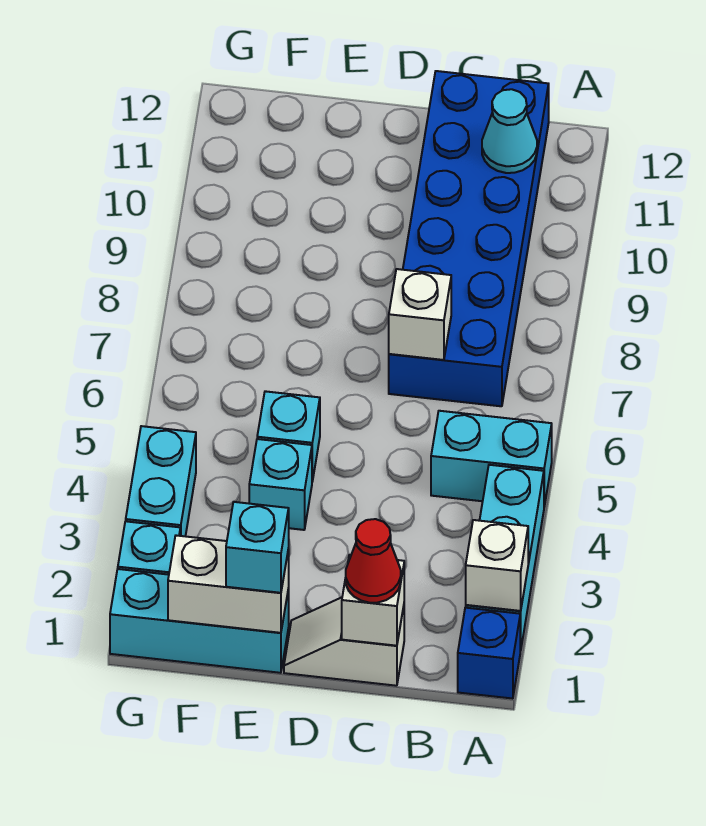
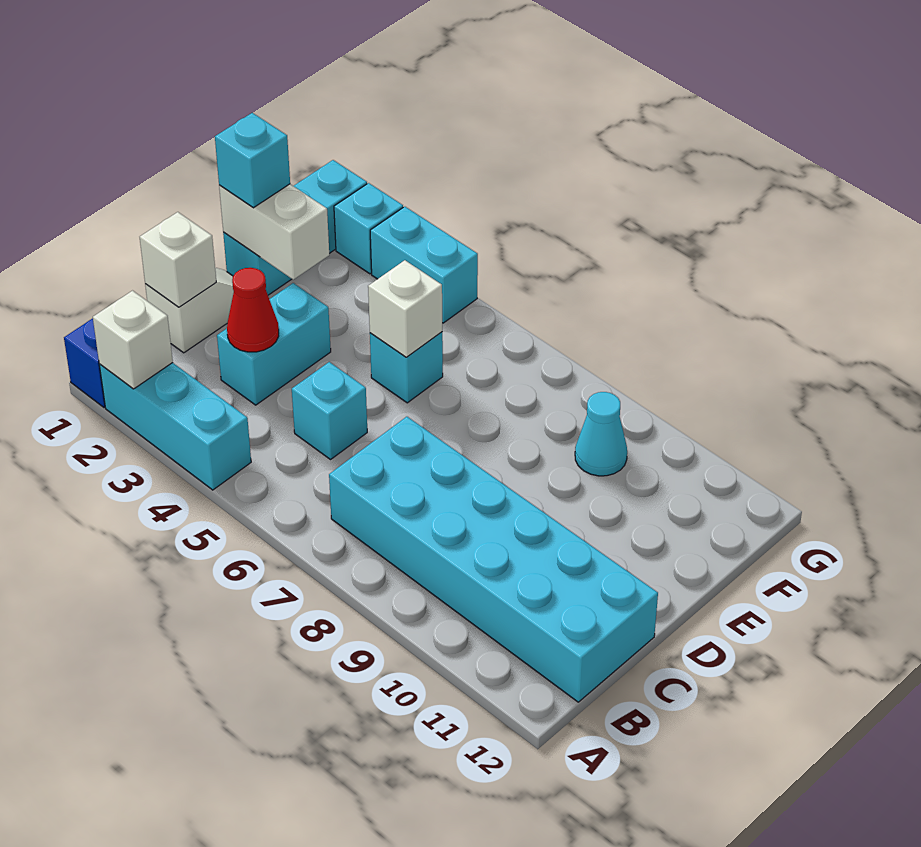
cyan 1x2 brick [431,411,552,506] -> cyan 1x2 brick moved to [217,283,331,405]
blue 2x6 brick [389,71,549,406] -> cyan 2x6 brick [329,417,658,702]
cyan 1x1 cone [482,89,537,173] -> cyan 1x1 cone moved to [575,392,627,476]
red 1x1 cone [346,519,401,603] -> red 1x1 cone moved to [227,268,279,352]
white 1x1 brick [389,269,451,360] -> white 1x1 brick moved to [368,260,442,357]
white 1x2 brick [168,535,289,633] -> white 1x2 brick turned to [219,184,329,280]
cyan 1x1 brick [249,439,312,530] -> cyan 1x1 brick moved to [292,362,367,459]

